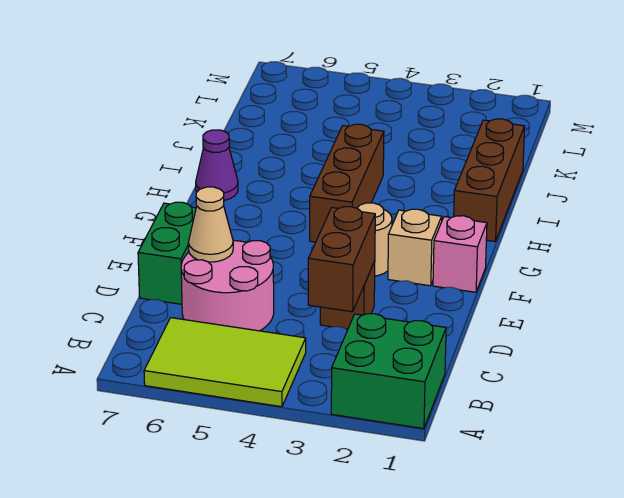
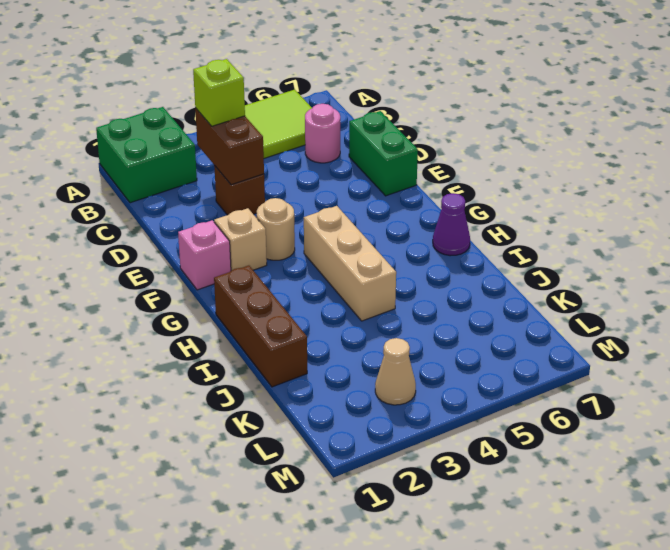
none -> lime 1x1 brick [193,59,245,126]
pink 2x2 round brick [181,240,274,331] -> pink 1x1 round brick [305,104,340,163]
tan 1x1 cone [188,187,233,262] -> tan 1x1 cone moved to [375,338,416,405]
brown 1x3 brick [310,124,384,242] -> tan 1x3 brick [304,206,396,321]

